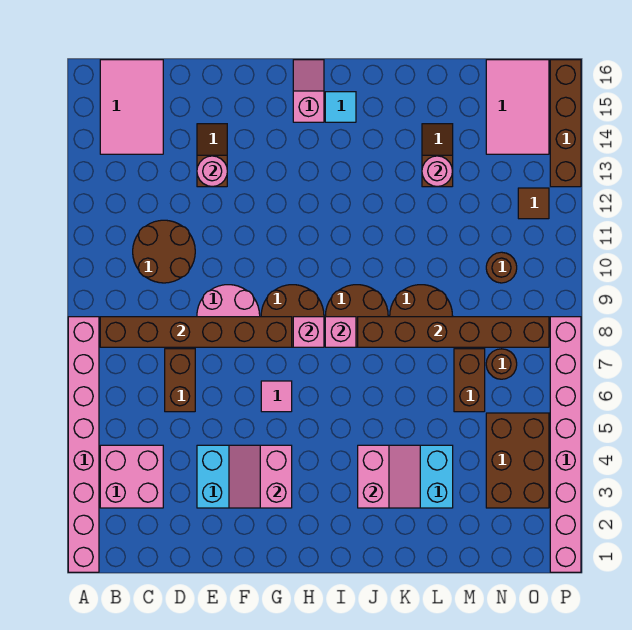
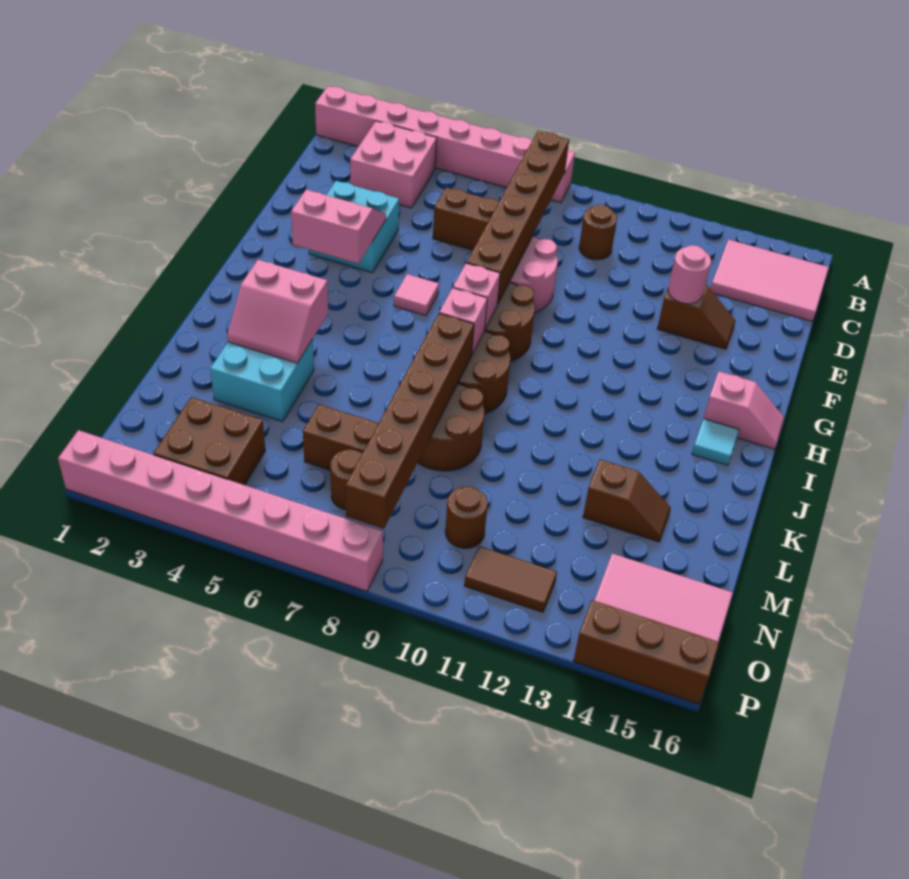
brown 2x2 round brick [133,220,195,283] -> brown 1x1 round brick [579,204,617,260]
pink 1x1 round brick [422,156,452,187] -> none
brown 2x3 brick [486,413,549,508] -> brown 2x2 brick [153,397,265,485]
brown 1x1 tile [518,188,549,219] -> brown 1x2 tile [464,546,557,612]
brown 1x4 brick [550,60,581,187] -> brown 1x3 brick [573,600,719,704]

